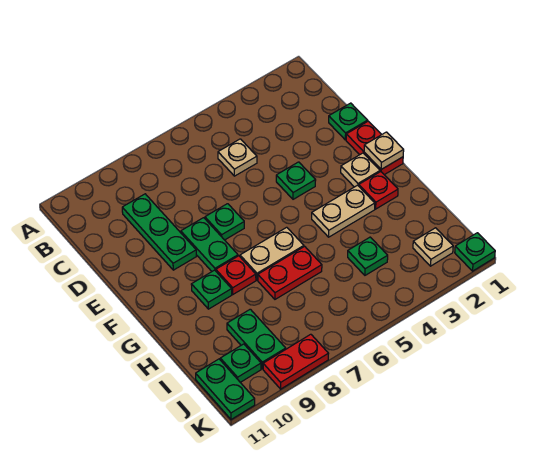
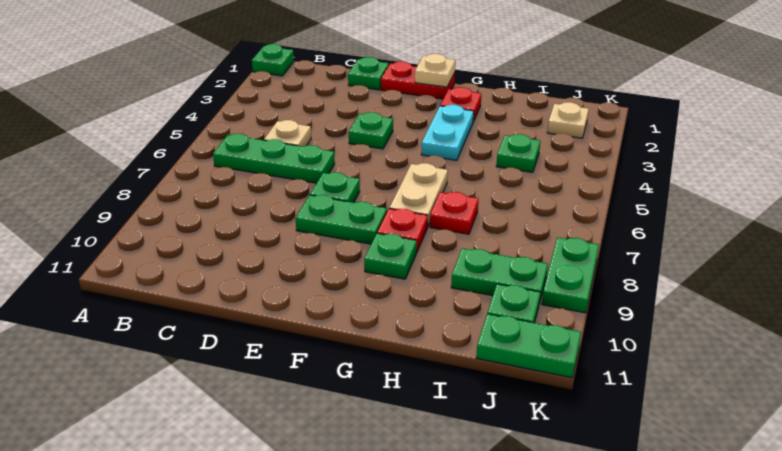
green 1x3 plate [122,194,196,270] -> green 1x3 plate moved to [213,134,335,183]
tan 1x1 plate [341,153,380,187] -> none
tan 1x2 plate [312,185,375,237] -> cyan 1x2 plate [421,105,474,160]
red 1x2 plate [258,246,322,299] -> red 1x1 plate [430,192,478,234]
green 1x1 plate [455,233,495,271] -> green 1x1 plate moved to [252,44,294,76]
red 1x2 plate [263,334,329,389] -> green 1x2 plate [542,237,599,313]

